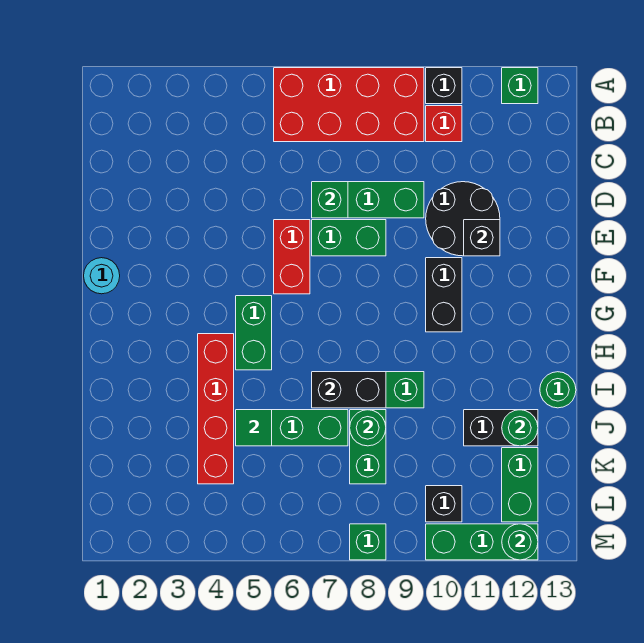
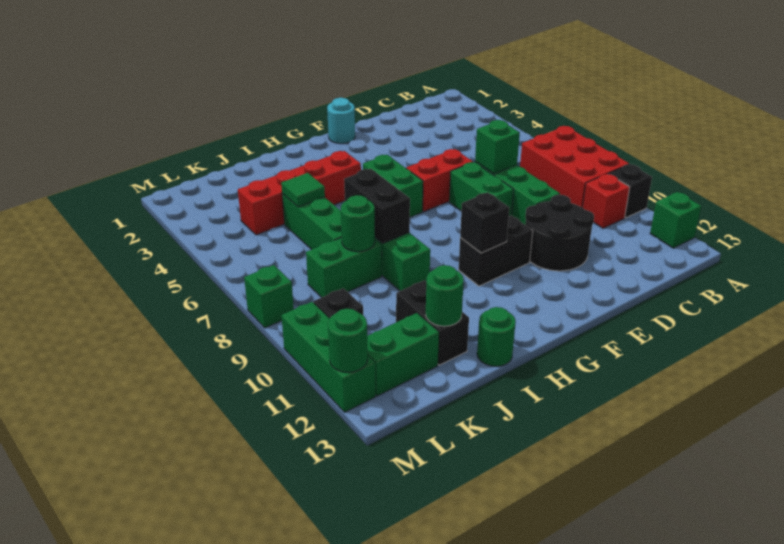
red 2x4 brick [274,68,424,142] -> red 2x3 brick [520,126,629,208]
black 1x1 brick [464,220,500,256] -> black 1x1 brick moved to [460,192,509,253]
green 1x2 brick [236,296,272,370] -> green 1x2 brick turned to [363,155,423,217]

